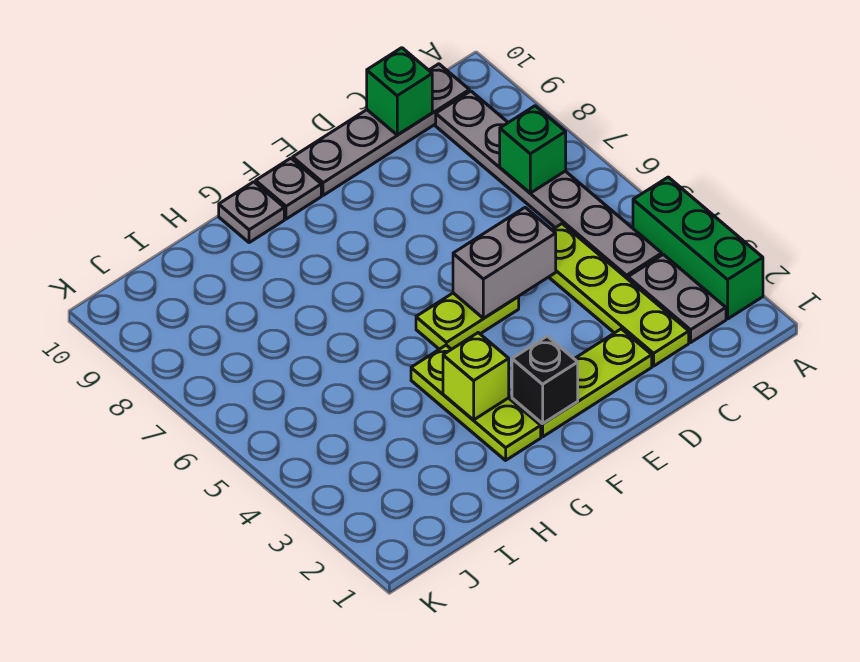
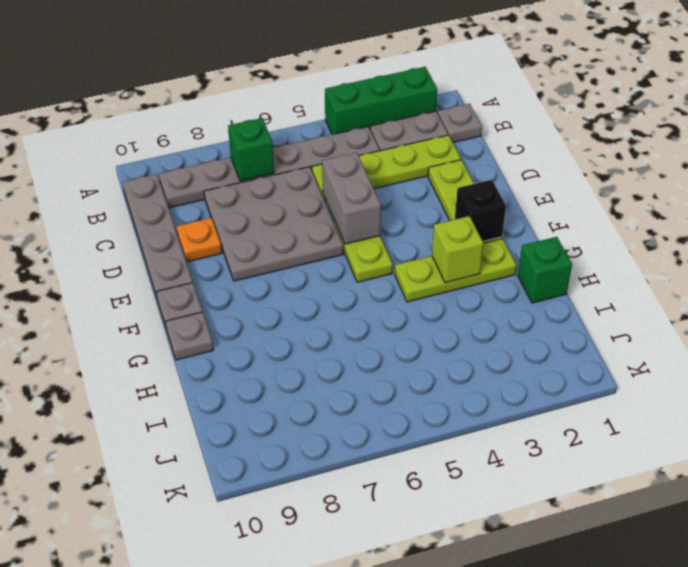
none -> grey 1x1 plate [438,104,482,142]
none -> grey 3x3 plate [204,167,343,281]
green 1x1 brick [367,48,432,135] -> green 1x1 brick moved to [518,237,572,303]
none -> orange 1x1 plate [176,218,222,262]

